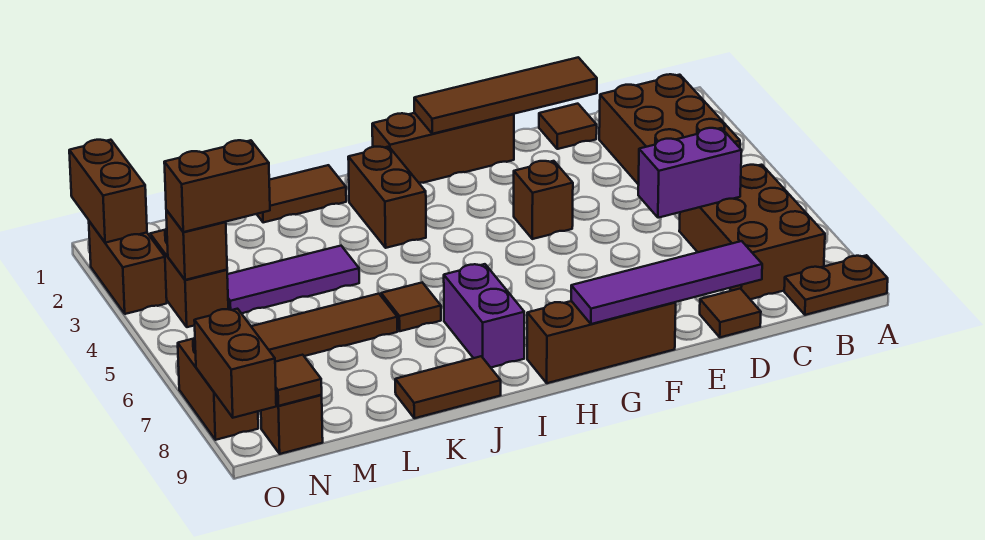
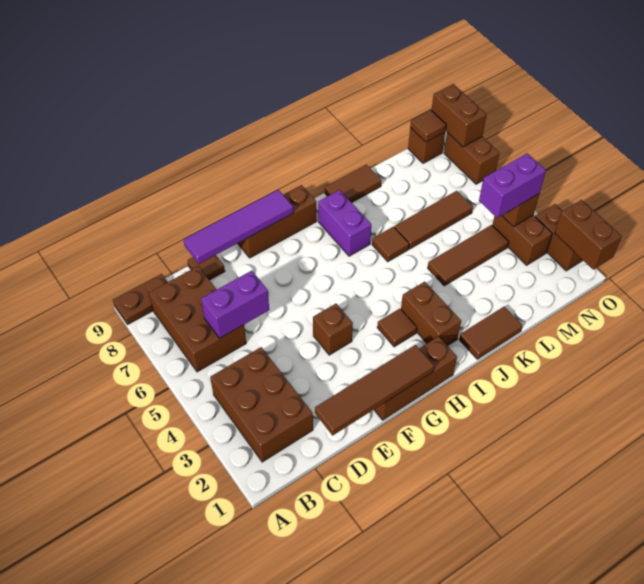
brown 1x1 tile [539,104,597,149] -> brown 1x1 tile moved to [377,309,417,347]
purple 1x3 tile [227,246,359,313] -> brown 1x3 tile [428,225,509,286]
brown 1x2 brick [164,140,270,232] -> purple 1x2 brick [479,153,546,218]

